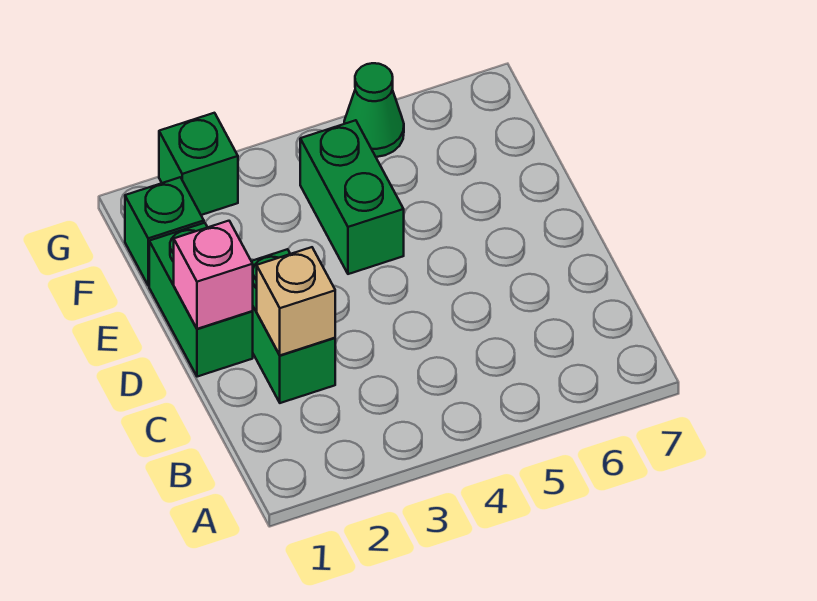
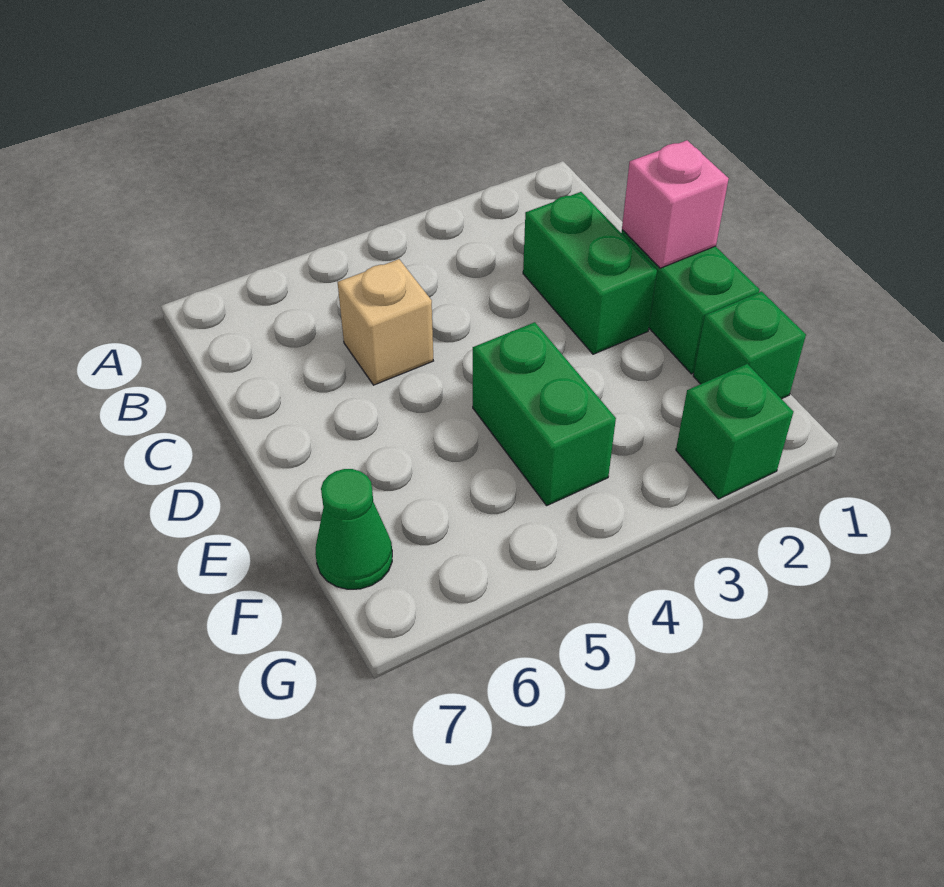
tan 1x1 brick [257,247,335,355] -> tan 1x1 brick moved to [338,259,433,385]
green 1x1 cone [344,63,404,157] -> green 1x1 cone moved to [315,469,392,589]

